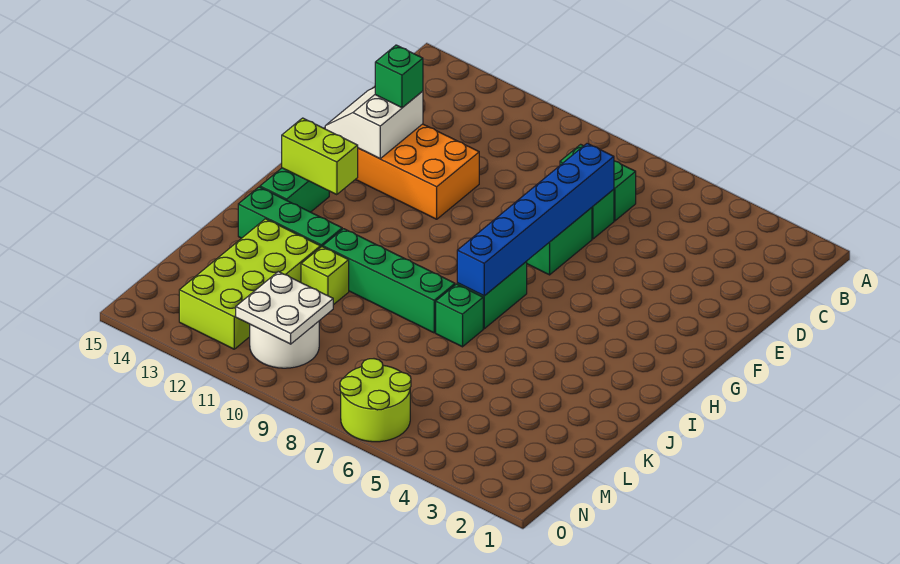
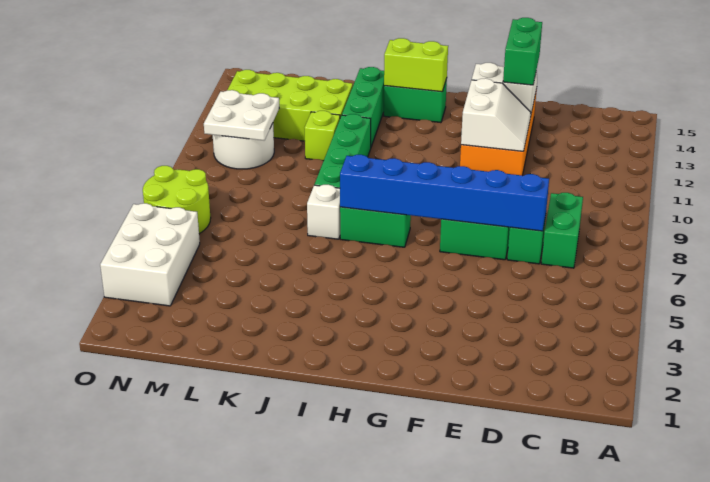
none -> white 2x2 slope [461,78,531,151]
green 1x1 brick [375,45,423,108] -> green 1x2 brick [503,18,542,85]
lime 1x2 brick [282,118,358,195] -> lime 1x2 brick turned to [384,38,448,92]
green 1x1 brick [436,284,483,347] -> white 1x1 brick [307,185,340,239]
none -> white 2x3 brick [100,203,200,306]

